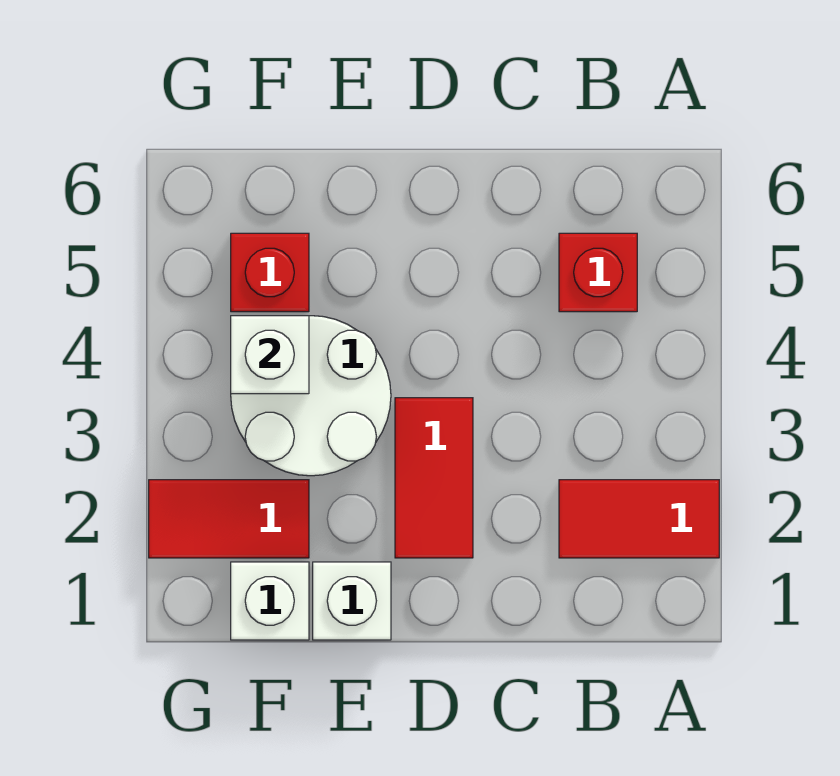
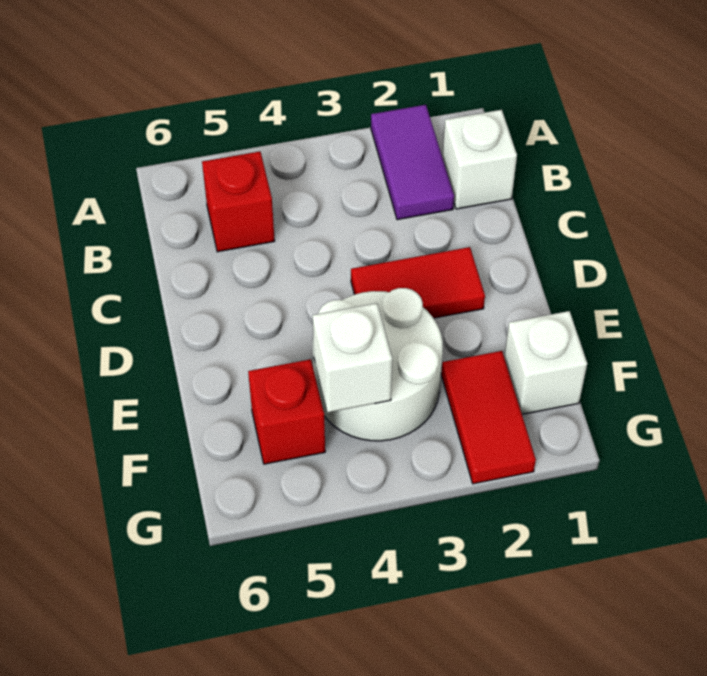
red 1x2 tile [559,480,719,558] -> purple 1x2 tile [371,105,454,220]
white 1x1 brick [313,562,391,640] -> white 1x1 brick moved to [443,110,517,209]

